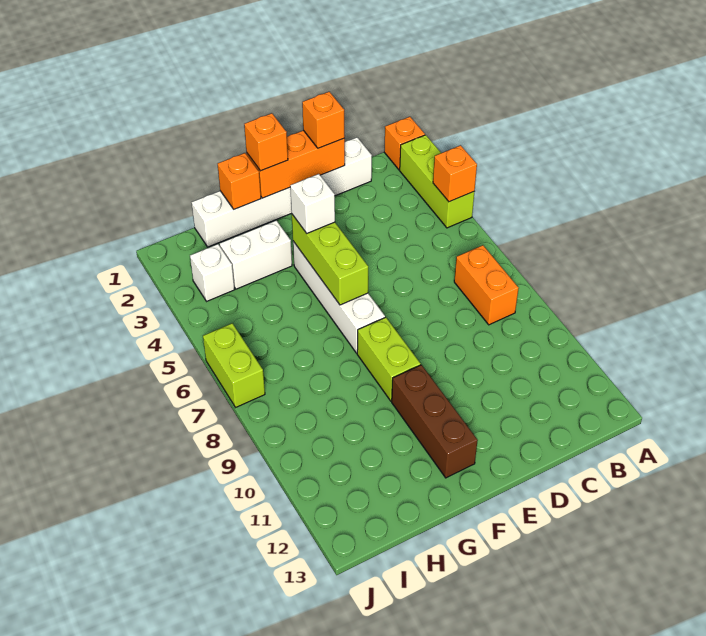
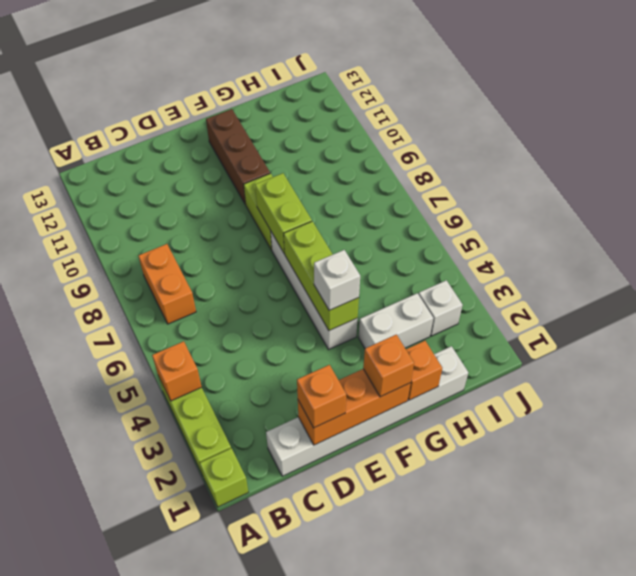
orange 1x1 brick [384,117,425,170] -> lime 1x1 brick [200,448,248,507]
lime 1x2 brick [203,323,265,407] -> lime 1x2 brick moved to [255,173,312,253]

